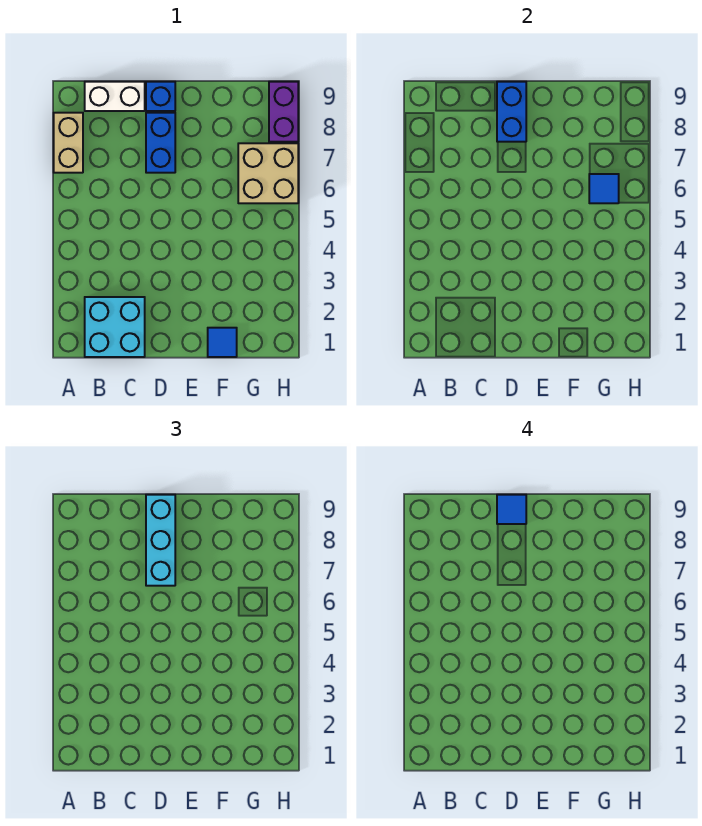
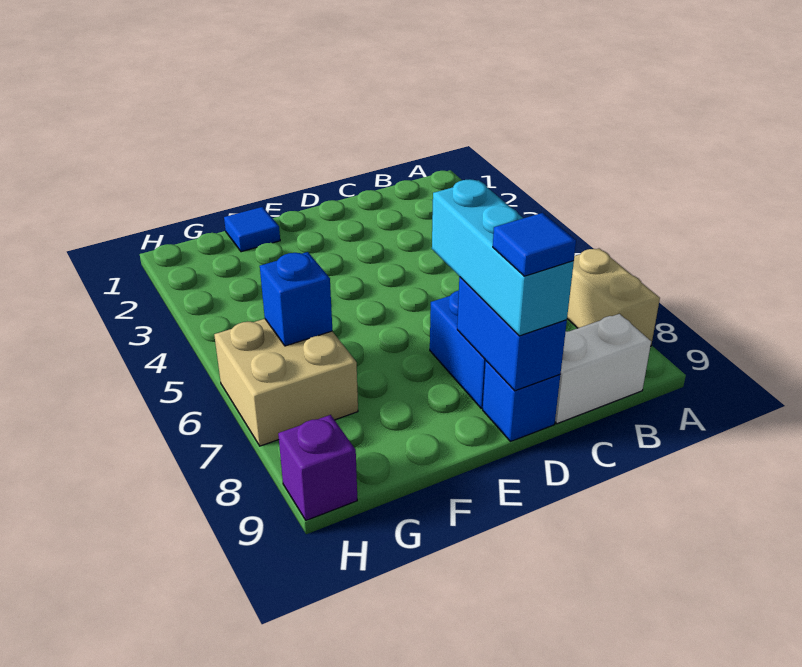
cyan 2x2 brick [85,297,145,357] -> none
blue 1x1 tile [589,174,619,203] -> blue 1x1 brick [260,252,332,346]
purple 1x2 brick [269,82,298,142] -> purple 1x1 brick [278,415,357,520]

